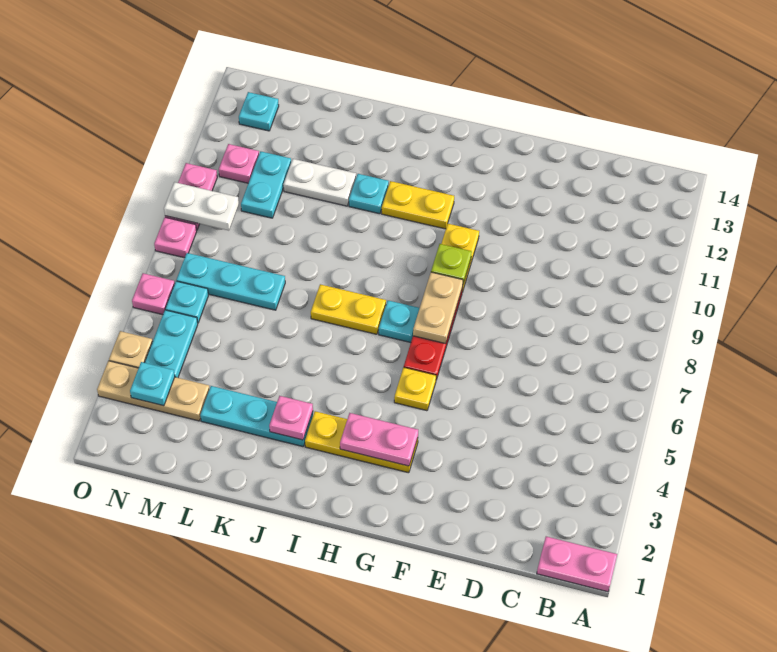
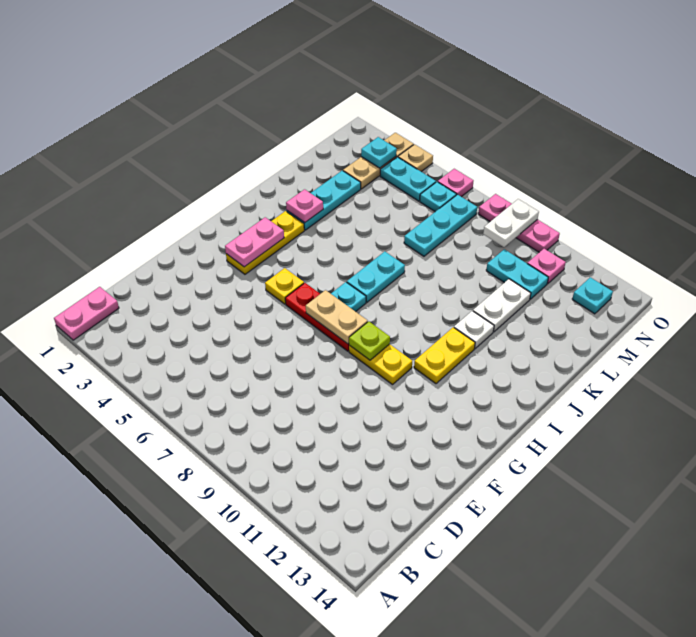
yellow 1x2 plate [311,284,386,334] -> cyan 1x2 plate [347,252,405,303]
cyan 1x1 plate [349,174,389,214] -> white 1x1 plate [454,311,494,349]

